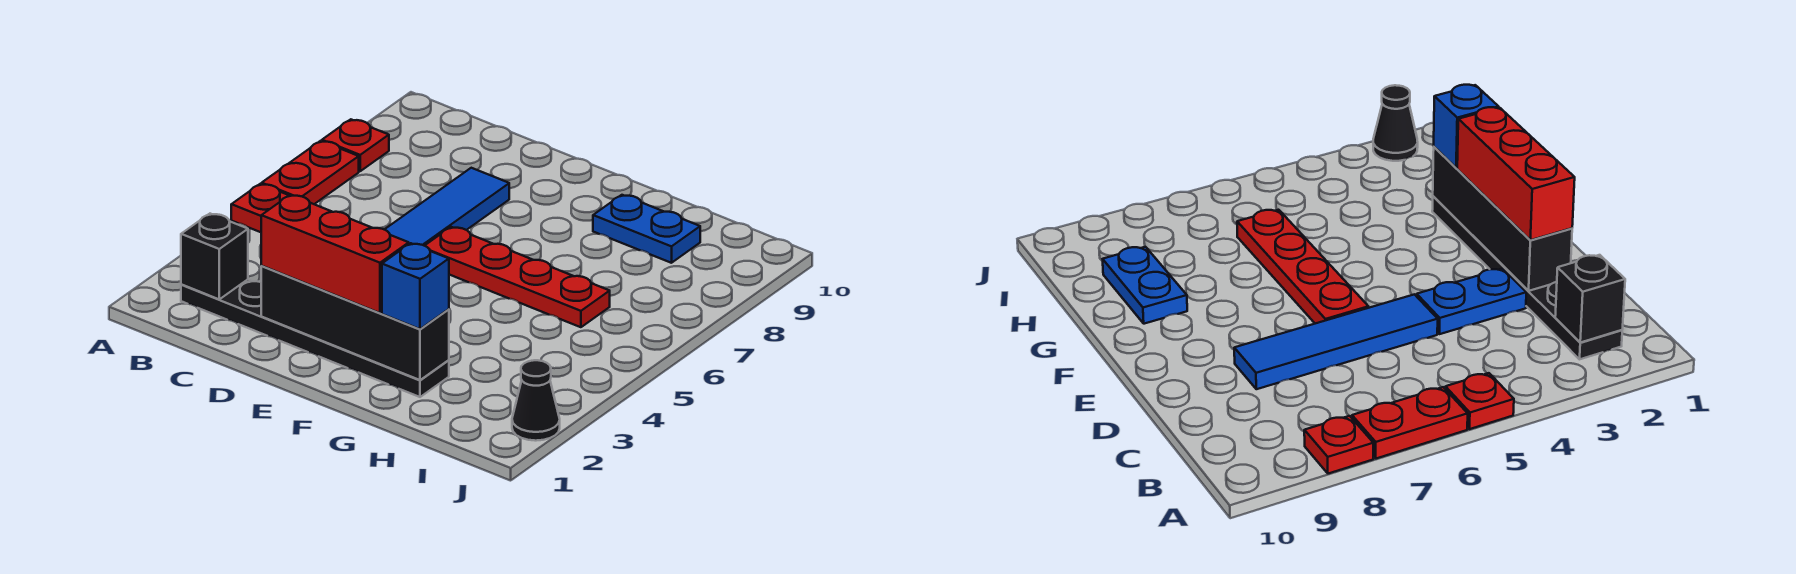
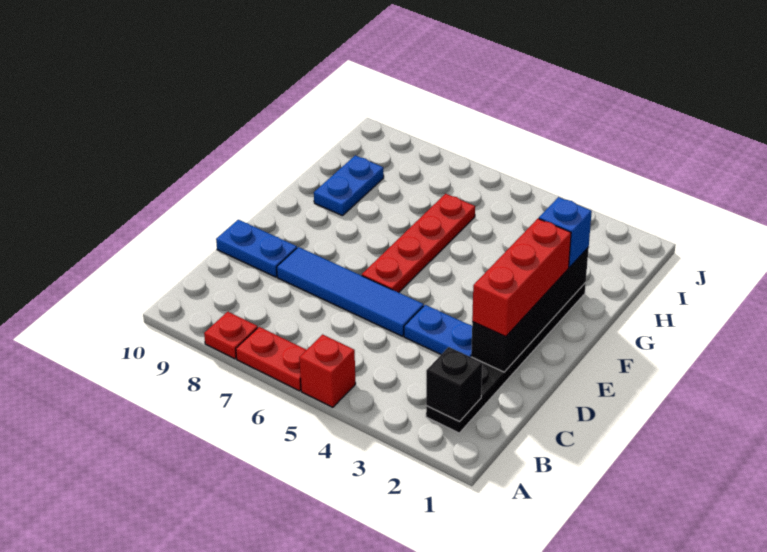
red 1x1 plate [231,184,289,232] -> red 1x1 brick [299,335,356,407]
none -> blue 1x2 plate [216,220,297,277]
black 1x1 cone [512,360,560,441] -> none

